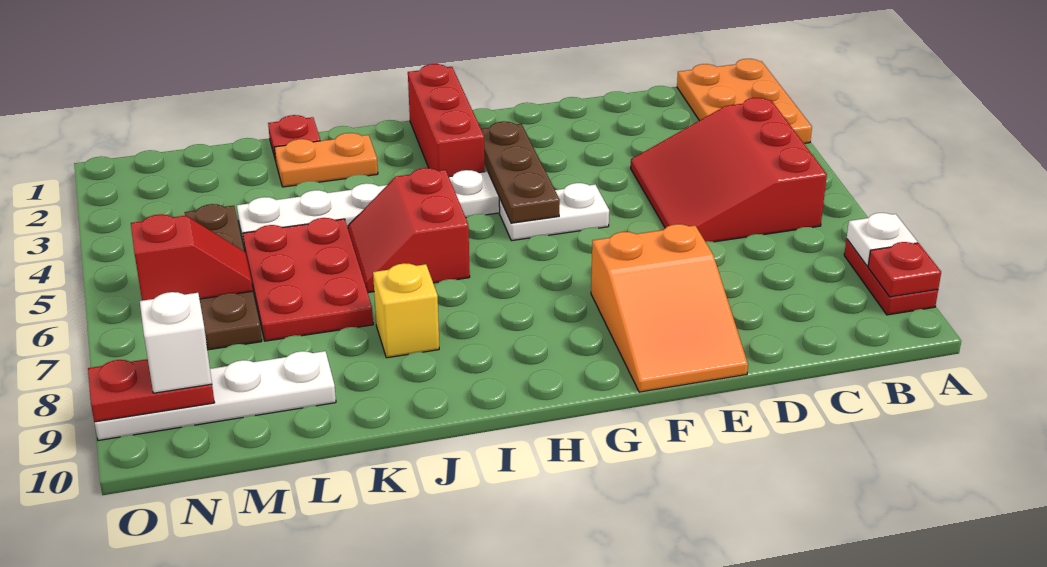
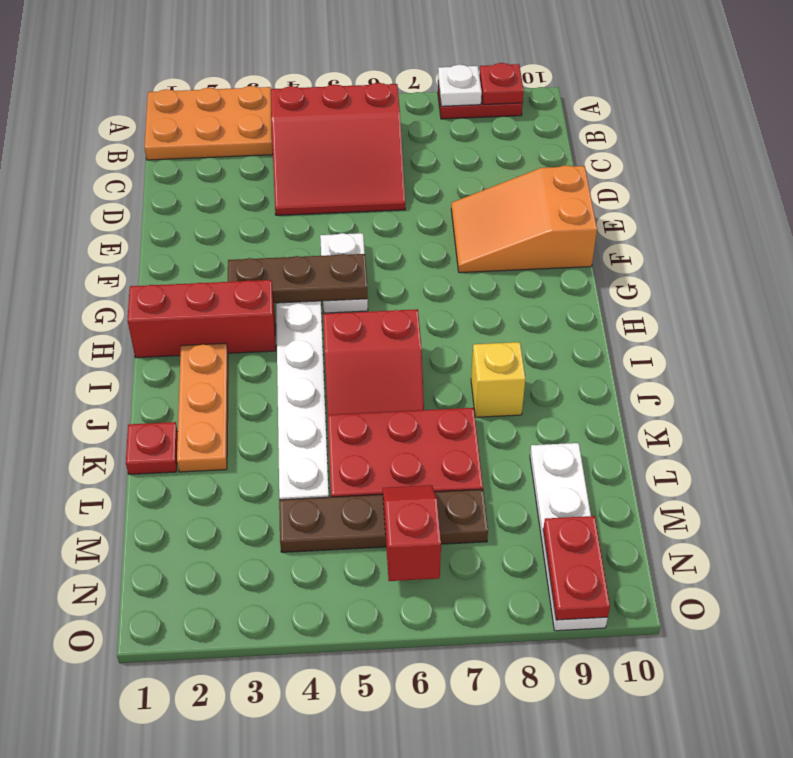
orange 2x3 slope [591,224,748,392] -> orange 2x3 slope turned to [451,165,597,273]
orange 1x2 plate [274,133,378,187] -> orange 1x3 plate [177,343,228,472]
white 1x1 brick [140,292,212,393] -> none

